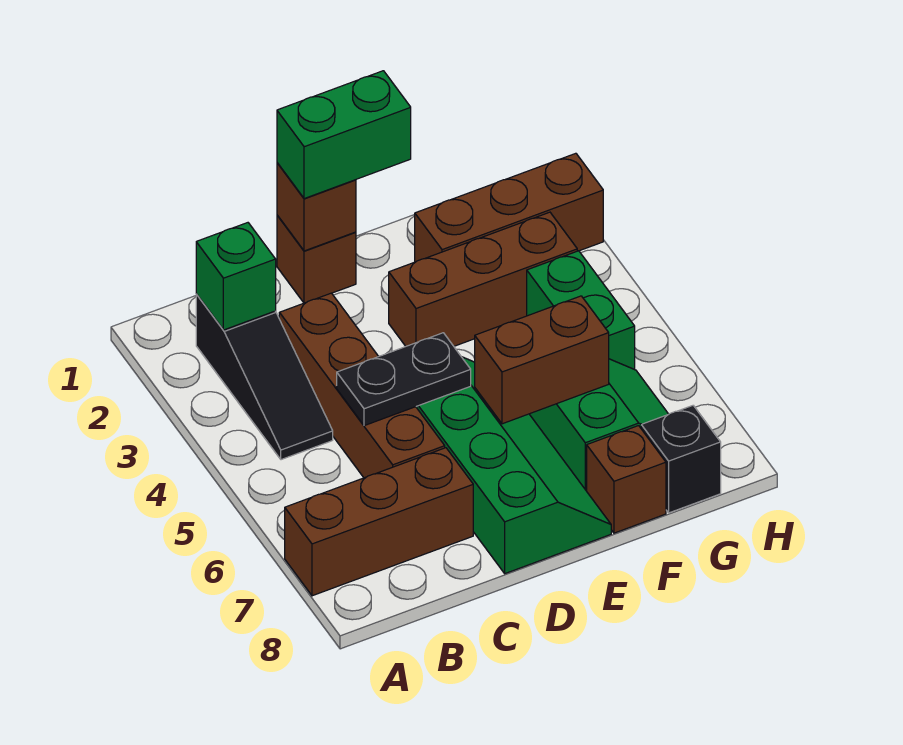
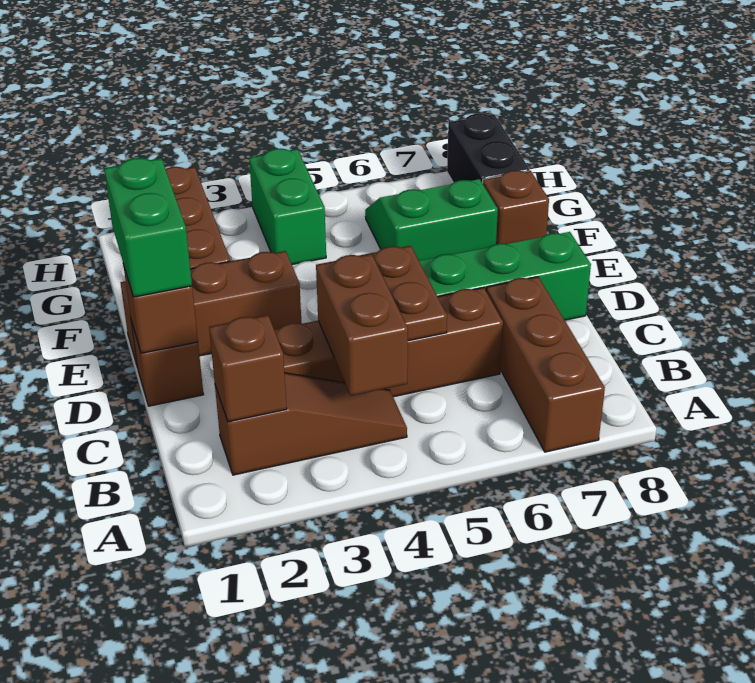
black 1x3 slope [196,294,333,460] -> brown 1x3 slope [215,373,407,475]
green 1x1 brick [196,223,276,330] -> brown 1x1 brick [209,315,287,422]
black 1x2 plate [337,333,471,426] -> brown 1x2 plate [359,246,447,341]
brown 1x3 brick [389,212,577,346] -> brown 1x3 brick turned to [120,251,302,367]
brown 1x2 brick [475,296,609,424] -> brown 1x2 brick moved to [316,254,408,396]
green 1x2 brick [527,251,635,369] -> green 1x2 brick turned to [249,149,326,265]
black 1x1 brick [641,406,721,513] -> black 1x2 brick [447,114,530,183]

